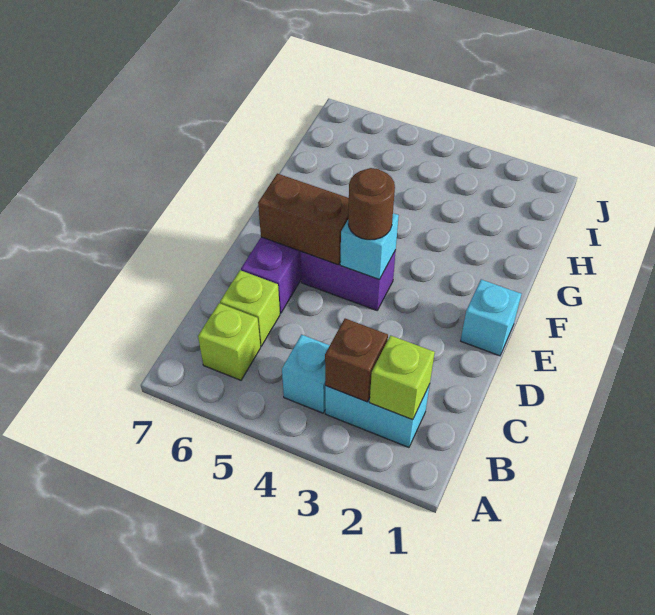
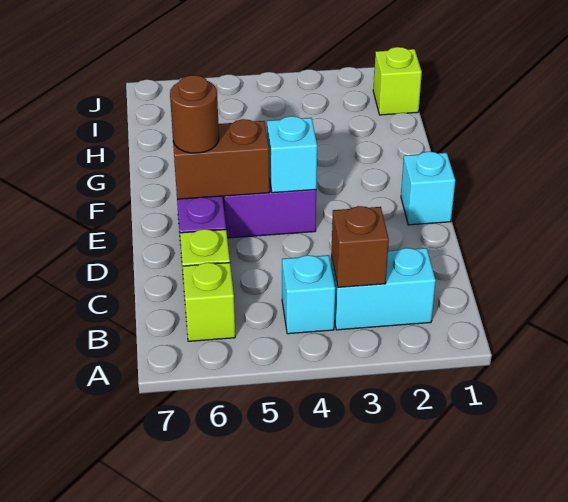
lime 1x1 brick [370,335,435,420] -> lime 1x1 brick moved to [373,47,422,115]
brown 1x1 round brick [348,168,395,240] -> brown 1x1 round brick moved to [170,75,219,153]

